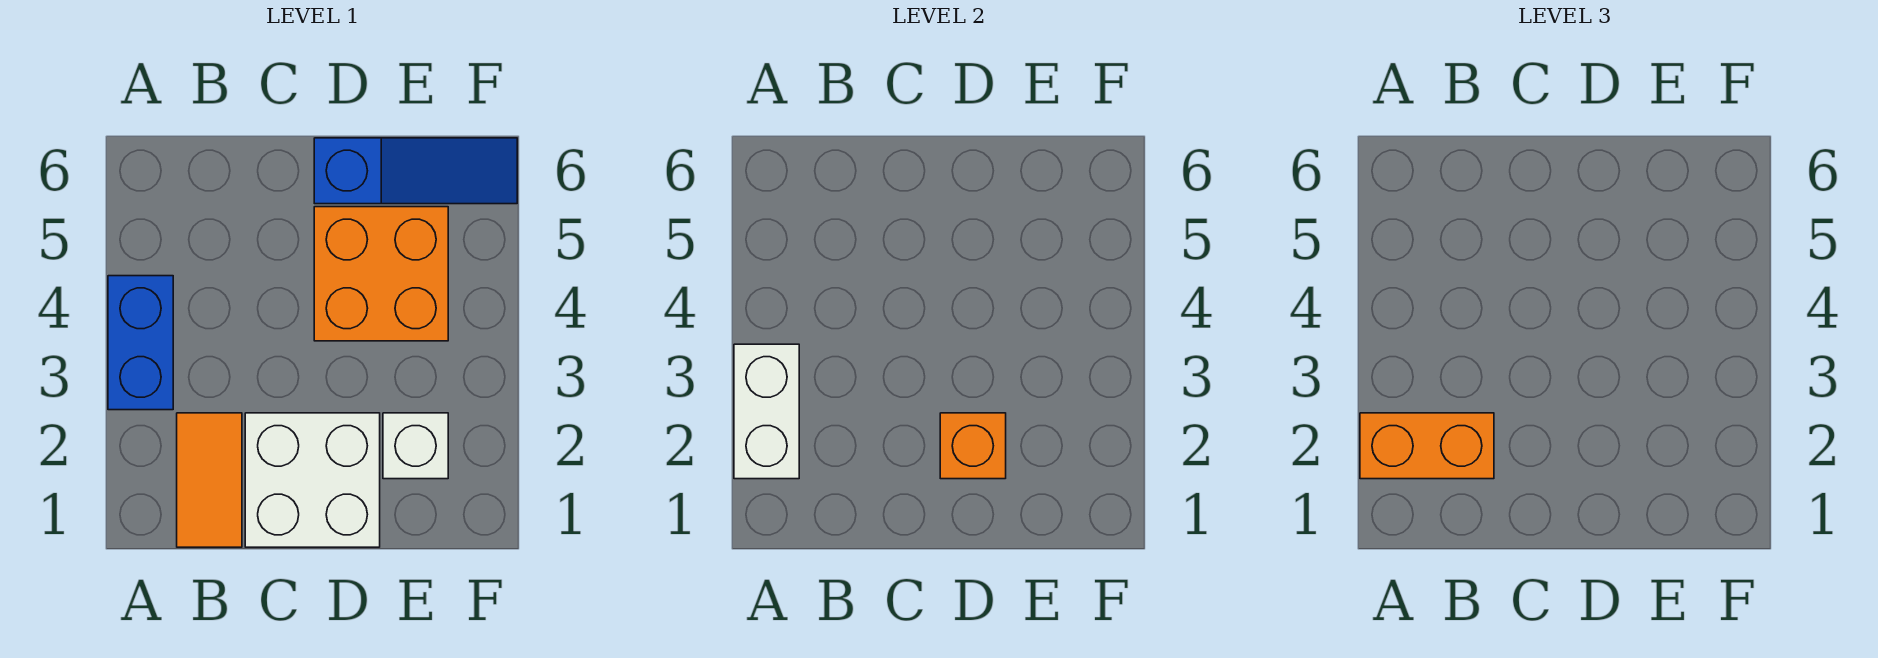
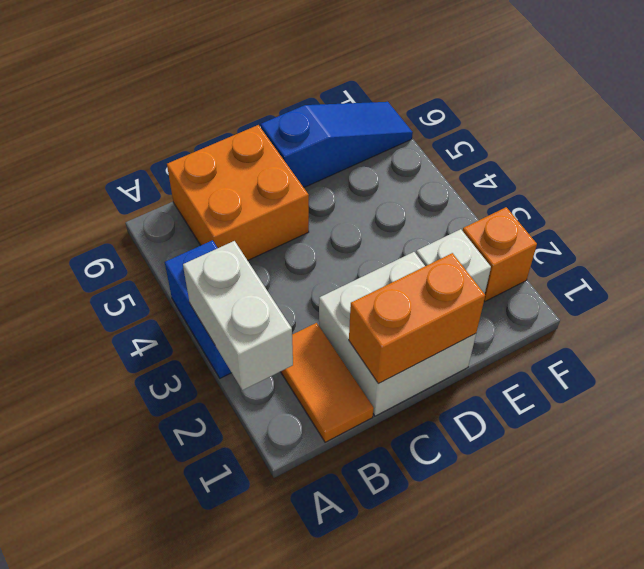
orange 1x2 brick [1360,413,1494,479] -> orange 1x2 brick moved to [349,253,485,383]
orange 1x1 brick [940,413,1006,479] -> orange 1x1 brick moved to [463,207,537,301]
orange 2x2 brick [314,207,448,341] -> orange 2x2 brick moved to [167,125,309,260]

